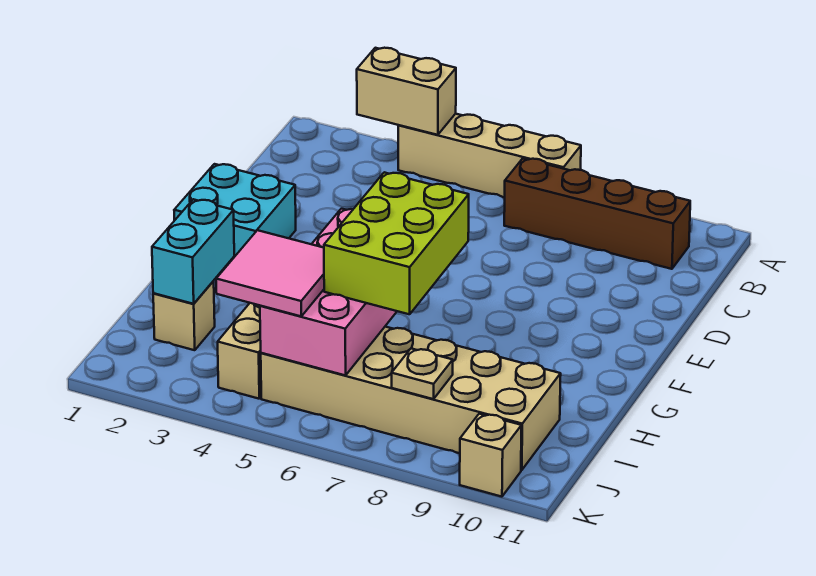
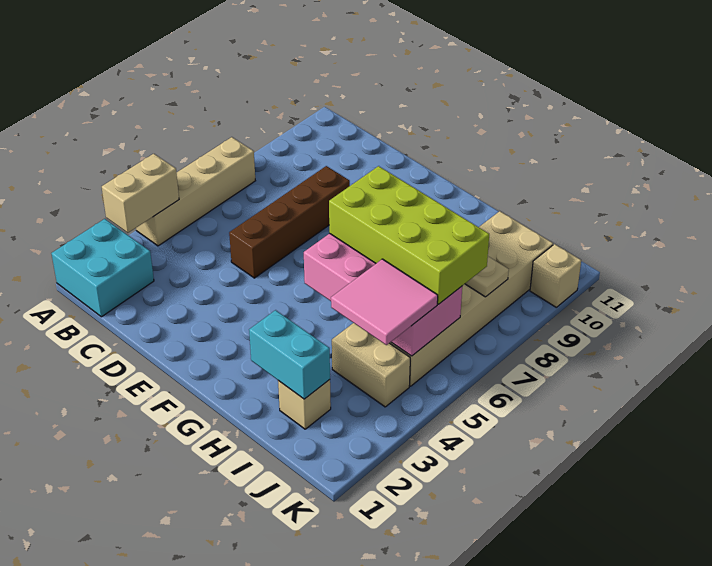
brown 1x4 brick [504,159,690,269] -> brown 1x4 brick moved to [229,166,350,278]
cyan 2x2 brick [174,164,296,268] -> cyan 2x2 brick moved to [51,219,154,317]
lime 2x3 brick [324,172,469,314] -> lime 2x4 brick [329,166,489,304]

